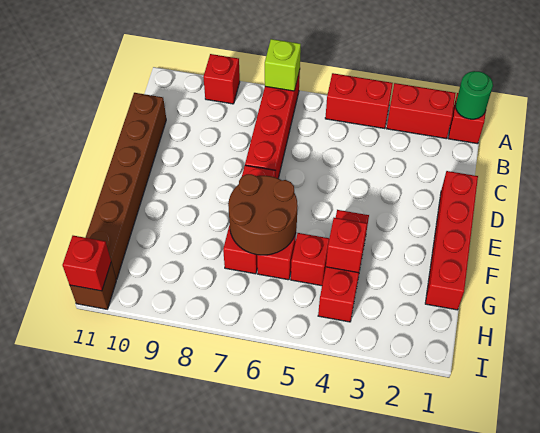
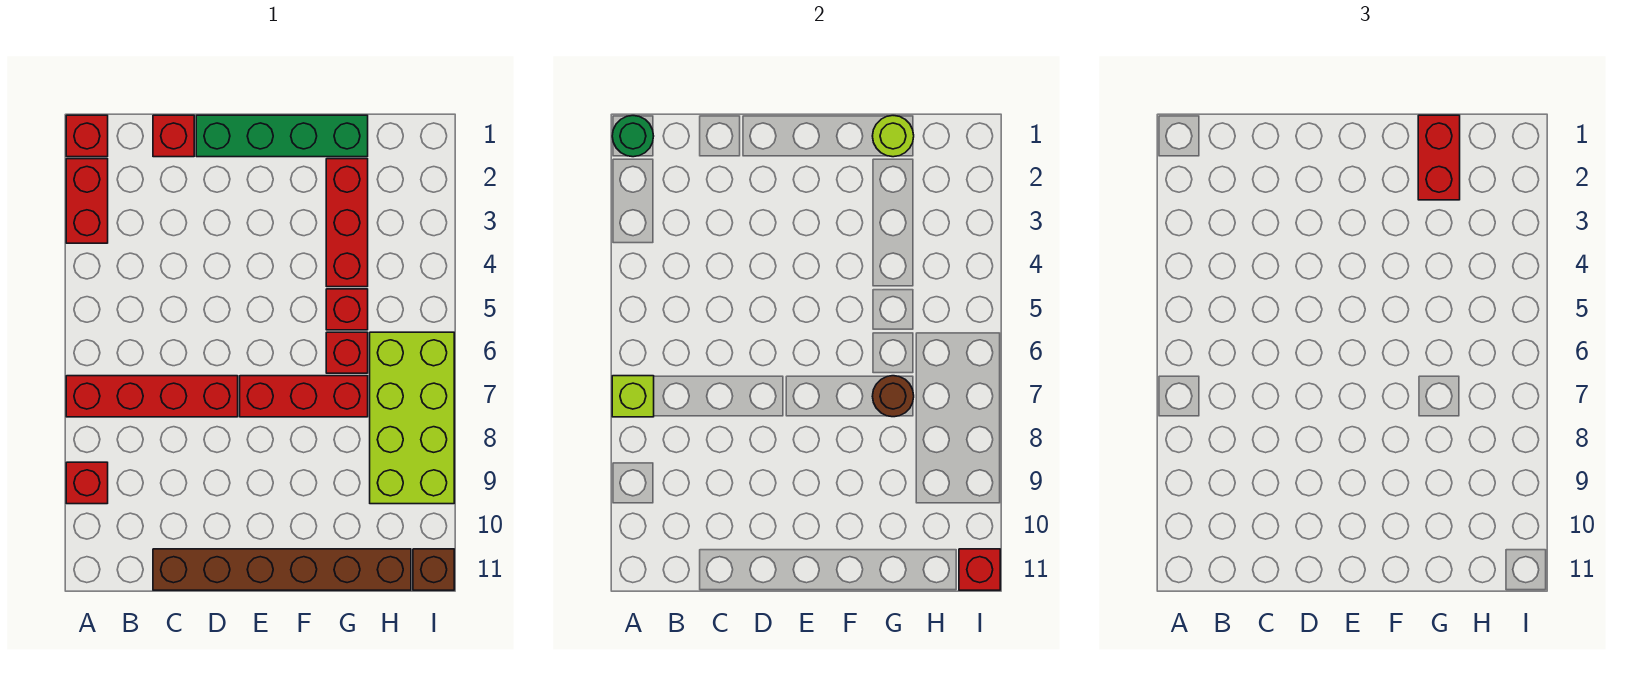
red 1x2 brick [325,73,393,129] -> red 1x2 brick moved to [1418,115,1460,200]
red 1x4 brick [425,171,478,310] -> green 1x4 brick [196,115,368,157]
red 1x3 brick [318,210,369,322] -> red 1x3 brick turned to [326,159,368,287]
brown 2x2 round brick [228,174,298,255] -> brown 1x1 round brick [872,376,914,417]
none -> lime 1x1 round brick [873,116,914,157]
red 1x1 brick [326,218,367,273] -> red 1x1 brick moved to [153,115,194,157]
none -> lime 2x4 brick [370,332,454,504]

